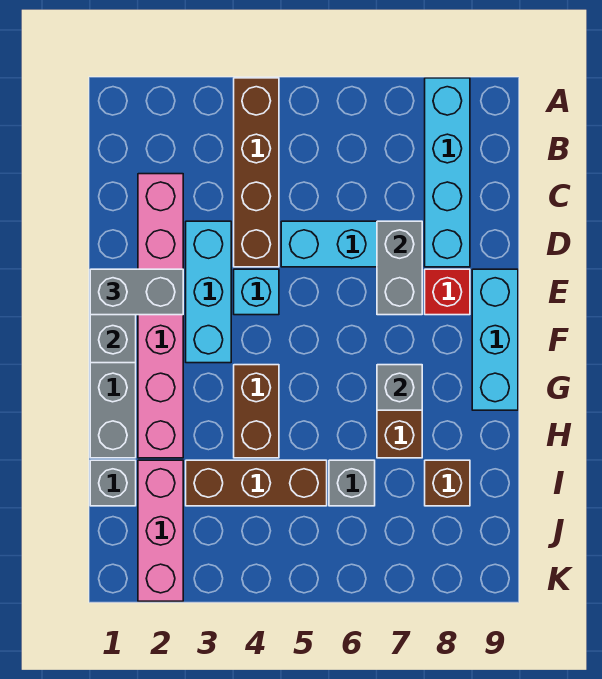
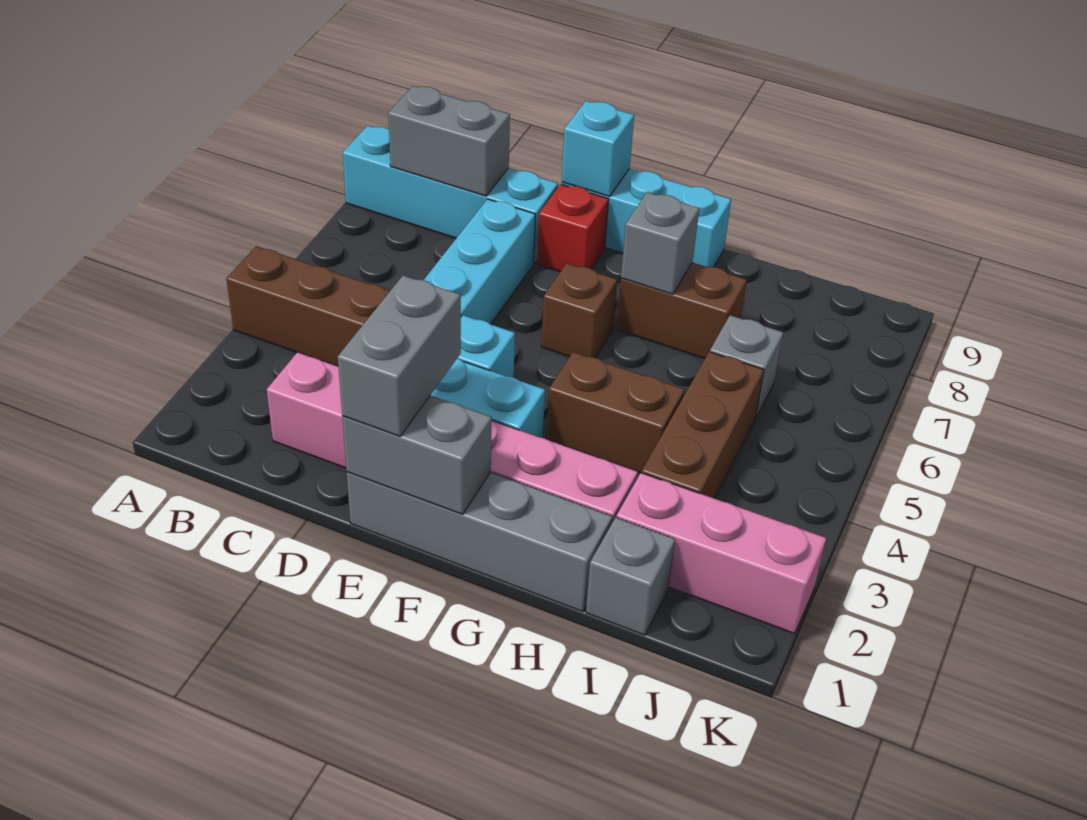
grey 1x2 brick [377,221,422,315] -> grey 1x2 brick moved to [388,86,510,196]
none -> cyan 1x1 brick [562,101,634,196]
brown 1x1 brick [425,460,470,506] -> brown 1x1 brick moved to [542,263,617,358]

